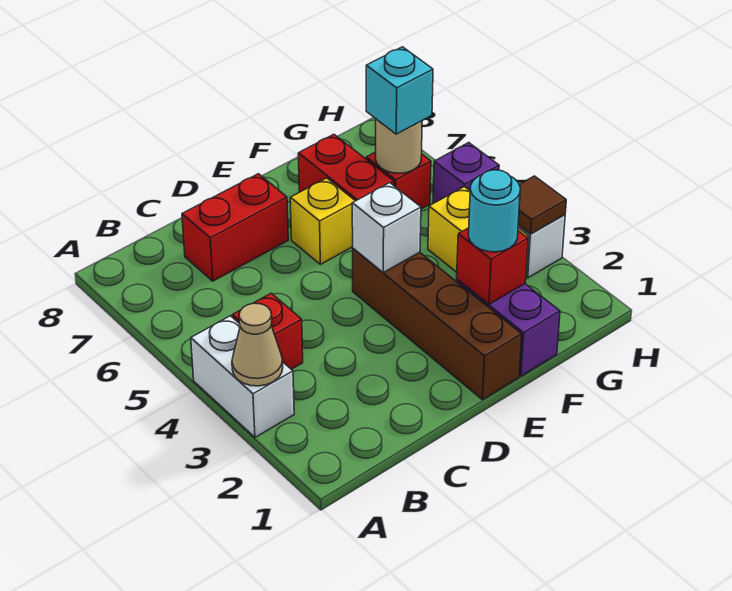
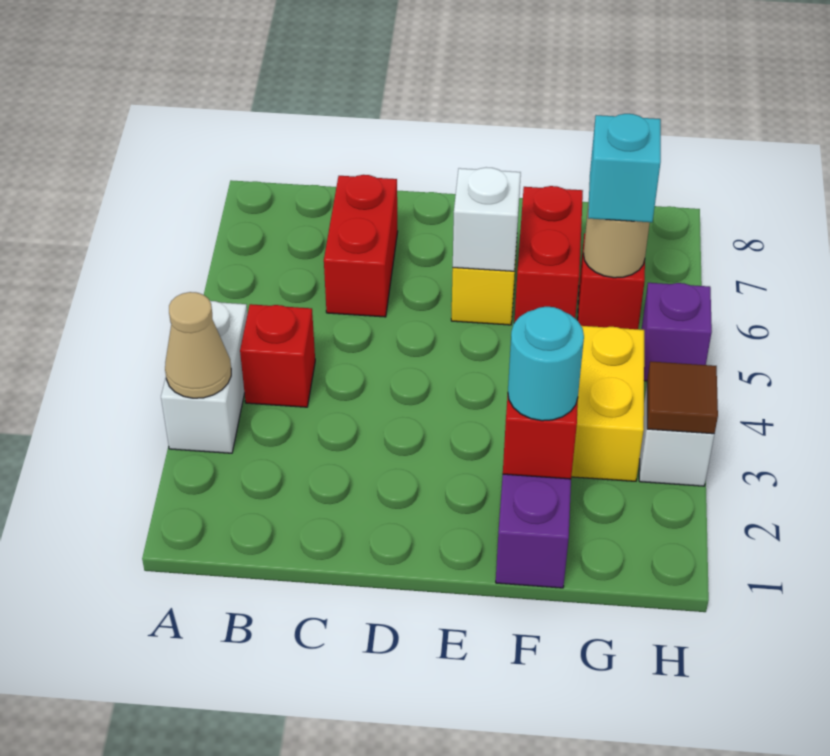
red 1x2 brick [182,174,288,281] -> red 1x2 brick turned to [324,175,398,317]
brown 1x4 brick [353,248,522,400] -> none
white 1x1 brick [352,183,421,273] -> white 1x1 brick moved to [453,167,521,271]

